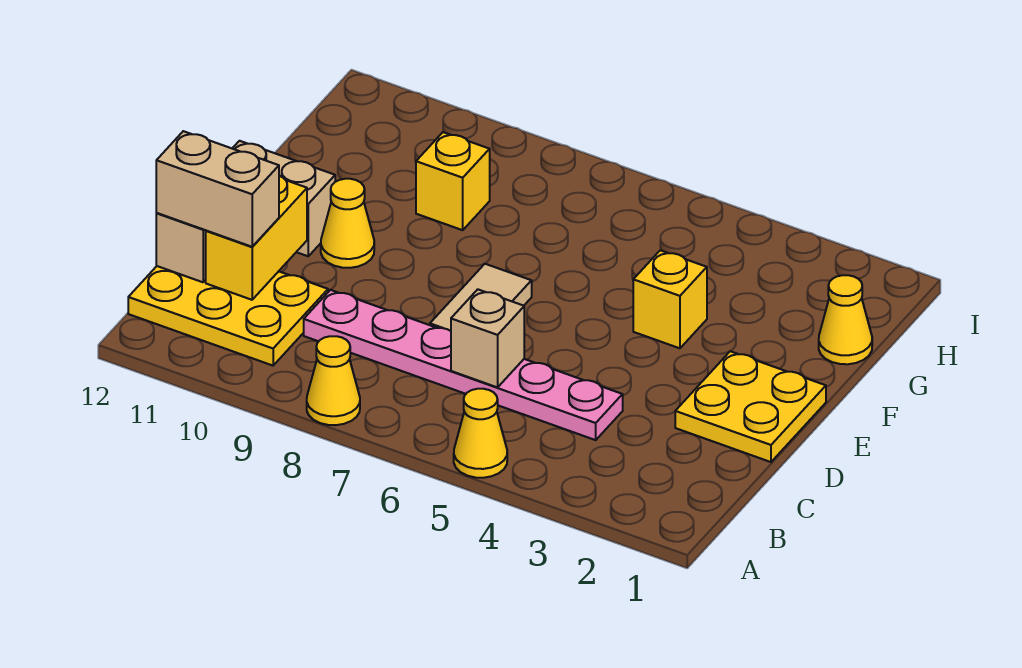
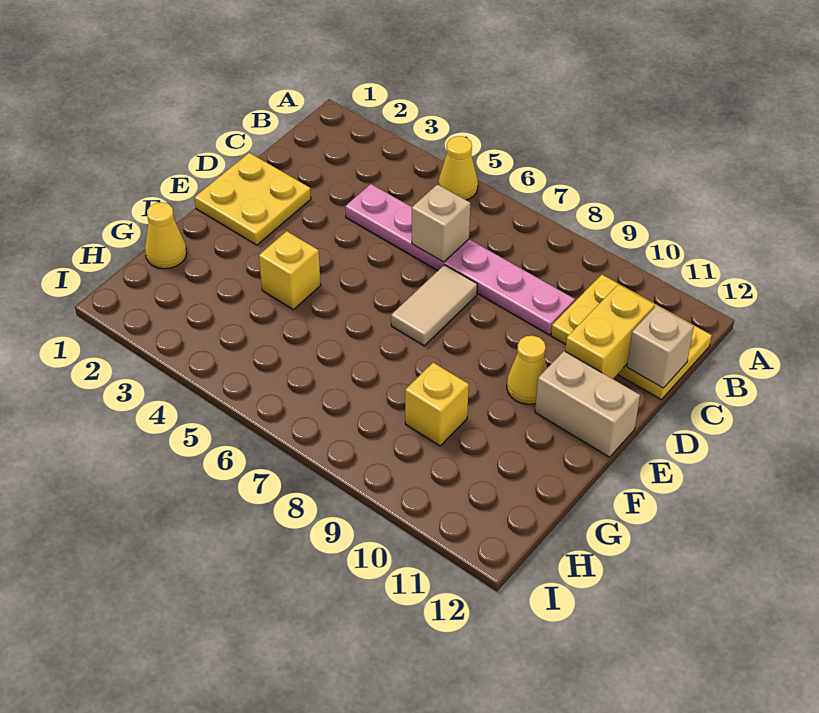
yellow 1x1 cone [307,336,360,425] -> none
tan 1x2 brick [156,131,279,247] -> none

